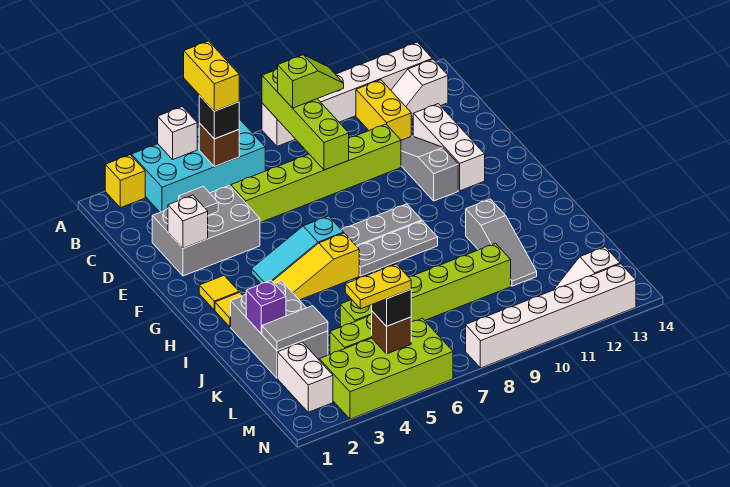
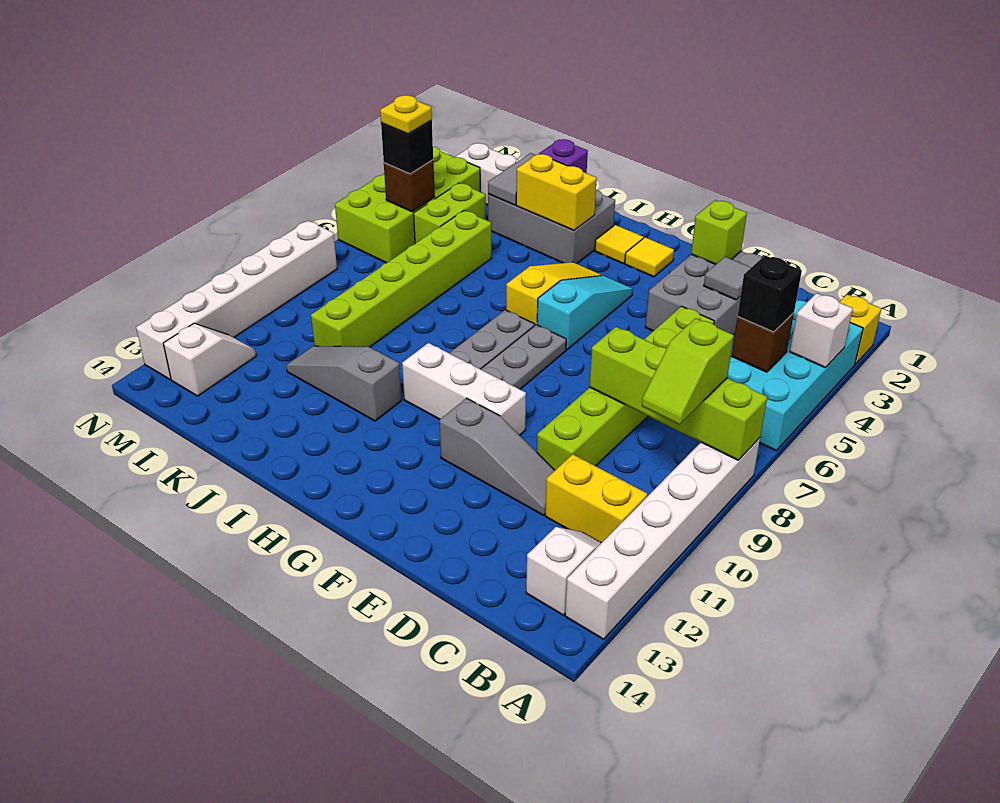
yellow 1x2 brick [184,41,239,111] -> yellow 1x2 brick moved to [516,154,597,231]
white 1x3 brick [413,104,485,191] -> white 1x3 brick moved to [402,343,526,435]
white 1x1 brick [168,195,208,248] -> lime 1x1 brick [691,200,747,264]
yellow 1x2 plate [345,264,411,309] -> yellow 1x1 plate [380,95,432,134]

